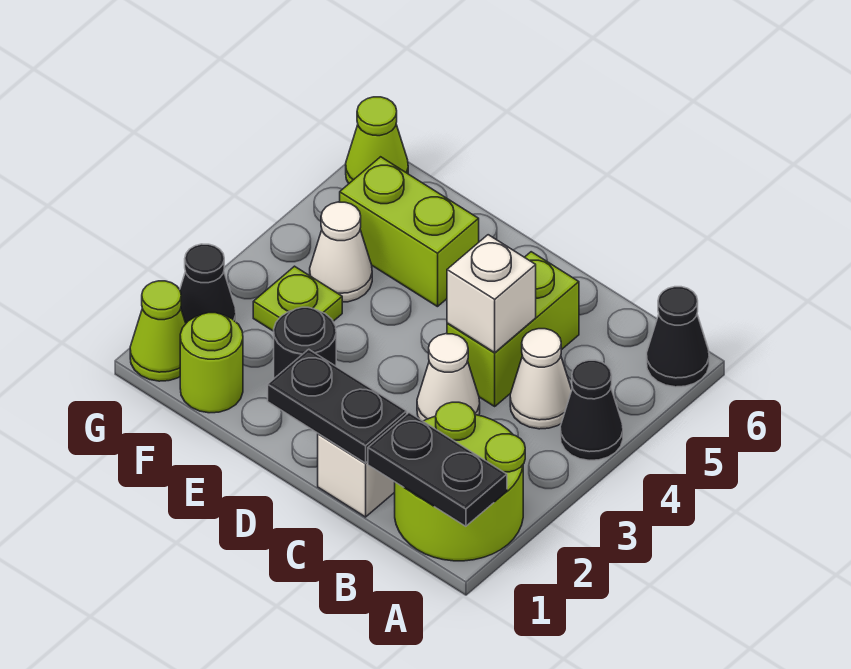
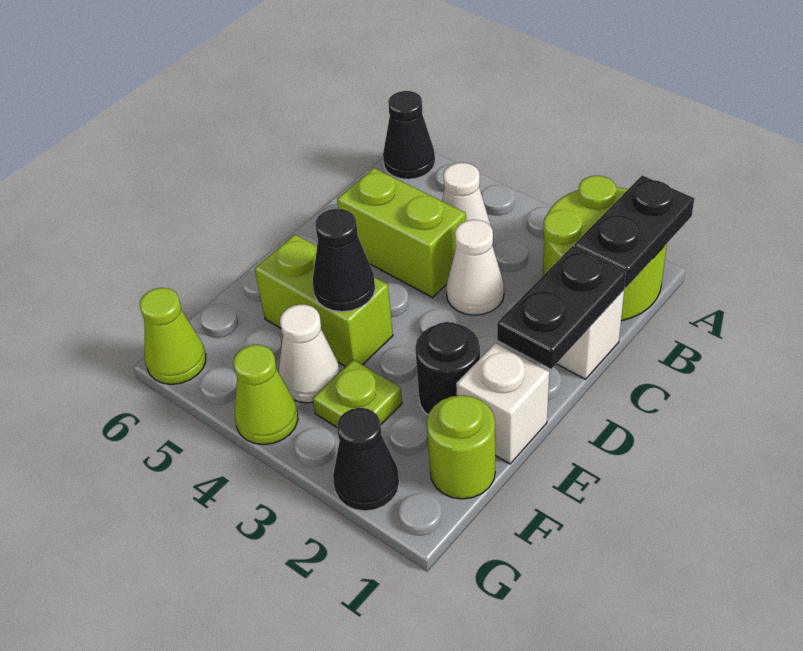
black 1x1 cone [560,360,623,460] -> black 1x1 cone moved to [313,209,375,312]
white 1x1 brick [447,235,536,353] -> white 1x1 brick moved to [456,343,549,464]
lime 1x2 brick [340,157,479,307] -> lime 1x2 brick turned to [255,234,393,367]
lime 1x1 cone [130,281,186,381] -> lime 1x1 cone moved to [233,345,298,445]

